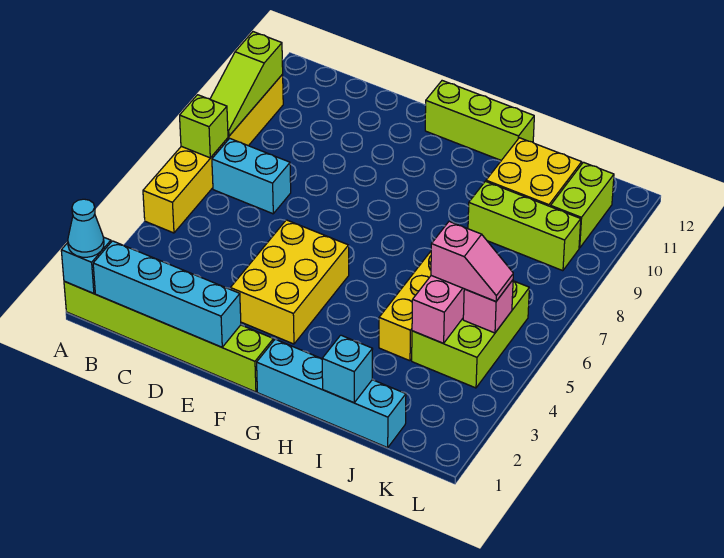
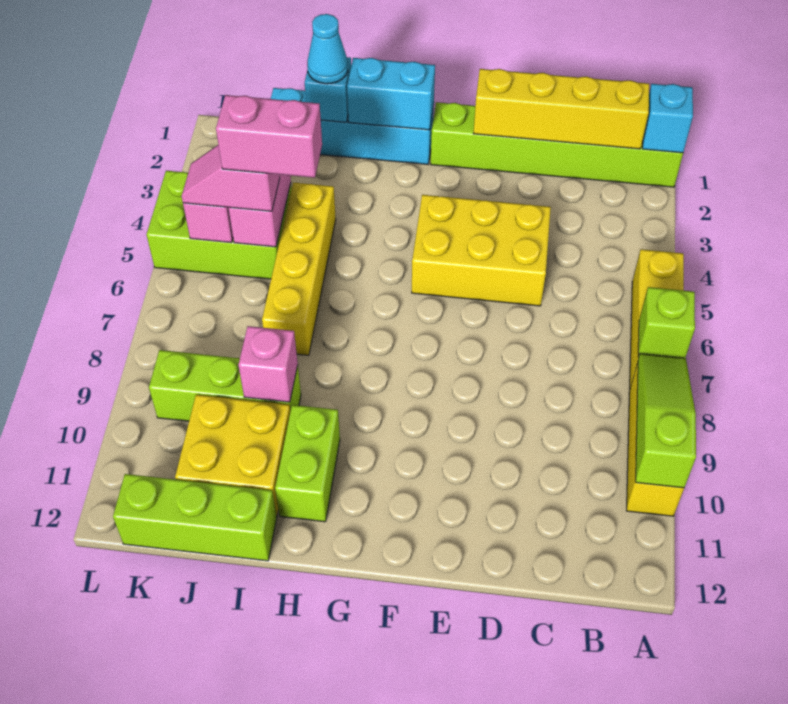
cyan 1x1 cone [68,199,104,257] -> cyan 1x1 cone moved to [307,14,348,84]
cyan 1x4 brick [93,241,241,347] -> yellow 1x4 brick [473,69,649,149]
cyan 1x2 brick [212,138,291,214] -> cyan 1x2 brick moved to [347,58,435,130]
yellow 2x3 brick [230,220,349,344] -> yellow 2x3 brick turned to [412,195,551,306]
lime 1x3 brick [425,81,534,160] -> lime 1x3 brick moved to [113,474,277,561]
none -> pink 1x2 brick [216,95,322,178]
none -> pink 1x1 brick [239,326,298,402]
lime 2x3 brick [412,281,529,388] -> lime 2x3 brick turned to [147,171,292,279]
lime 1x2 brick [551,162,614,248] -> lime 1x2 brick moved to [275,405,340,522]

